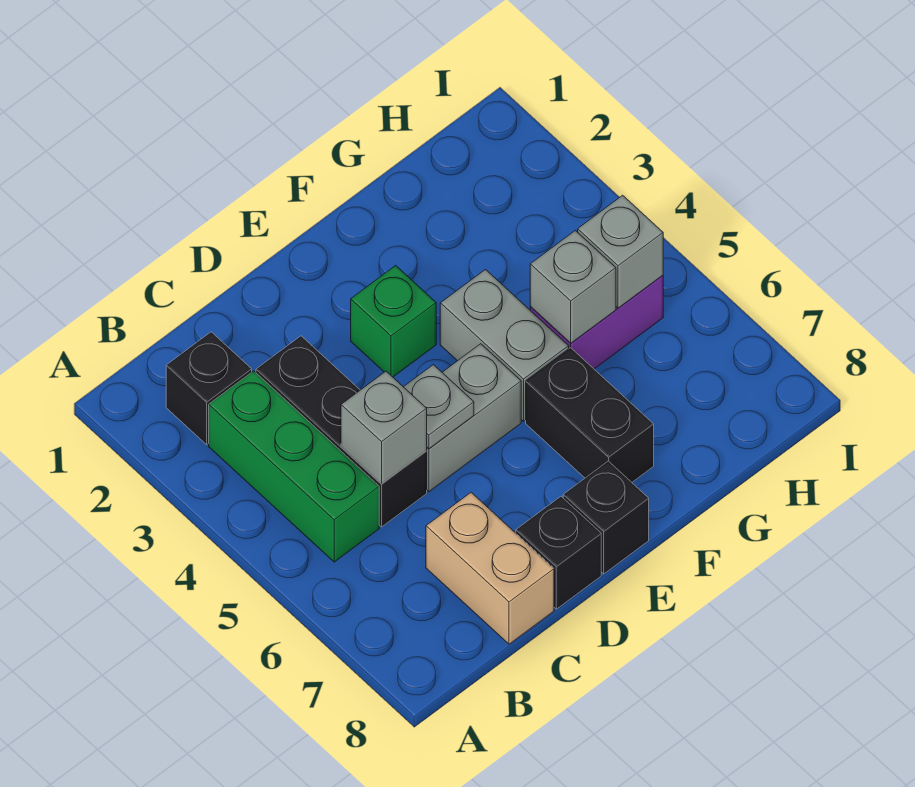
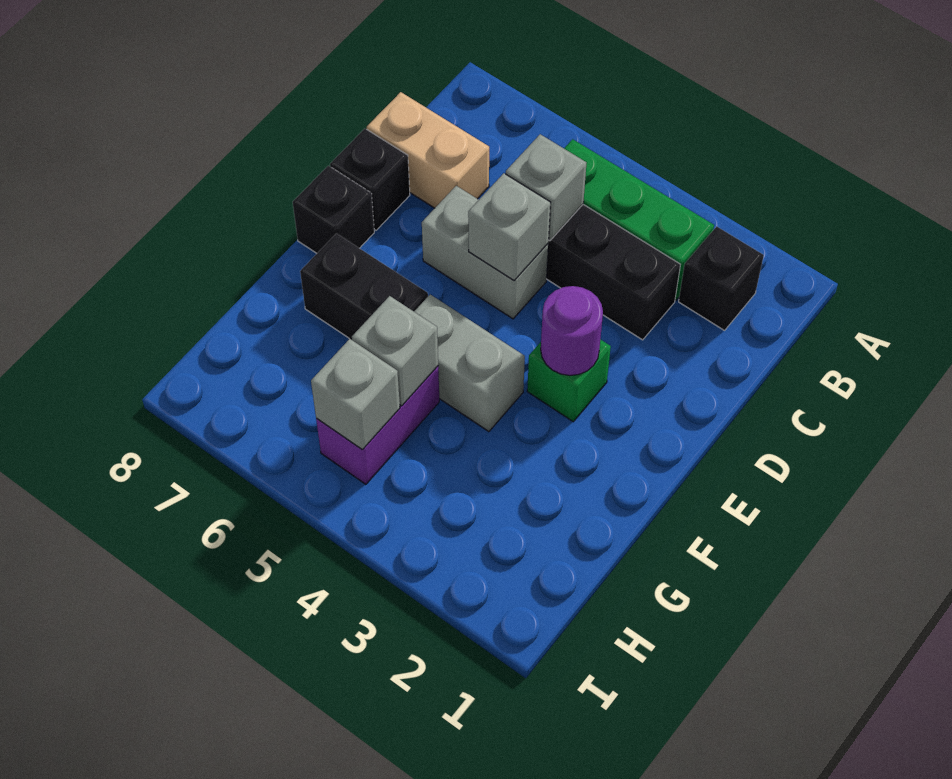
grey 1x2 brick [427,344,521,492] -> grey 1x2 brick turned to [422,186,548,319]
grey 1x1 plate [404,365,474,449] -> grey 1x1 brick [468,173,551,281]
none -> purple 1x1 round brick [541,286,603,375]

